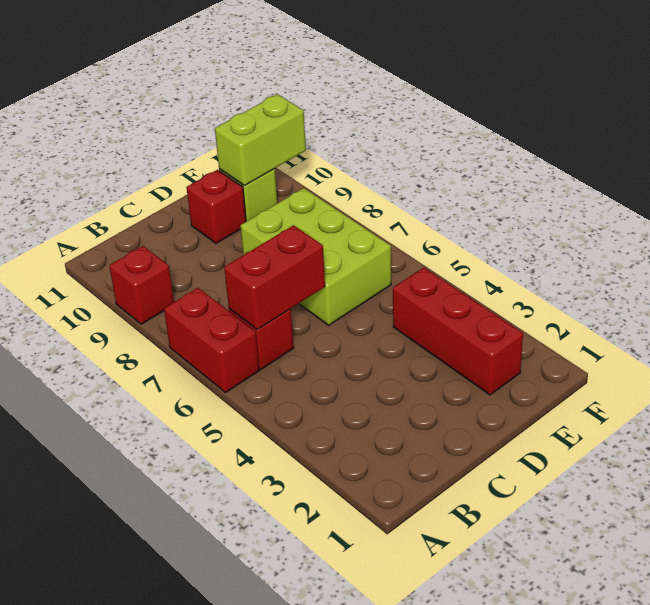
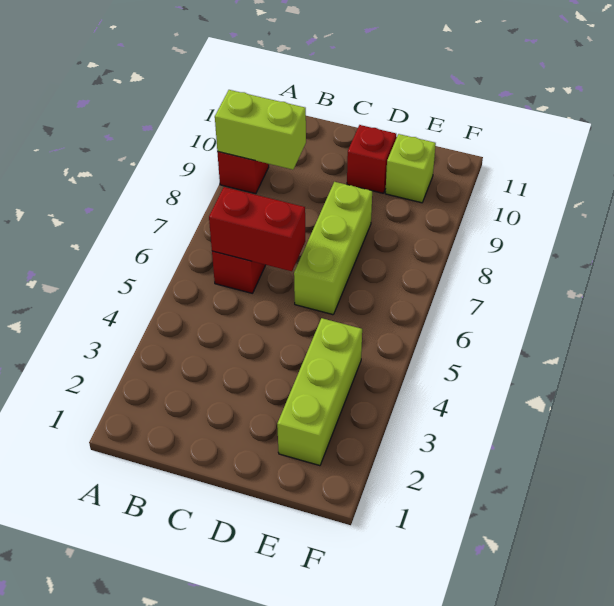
red 1x2 brick [164,288,259,393] -> none
lime 2x3 brick [240,188,391,325] -> lime 1x3 brick [294,182,372,315]
red 1x3 brick [393,268,523,395] -> lime 1x3 brick [277,318,362,466]
lime 1x2 brick [215,94,306,185] -> lime 1x2 brick moved to [215,90,306,170]

